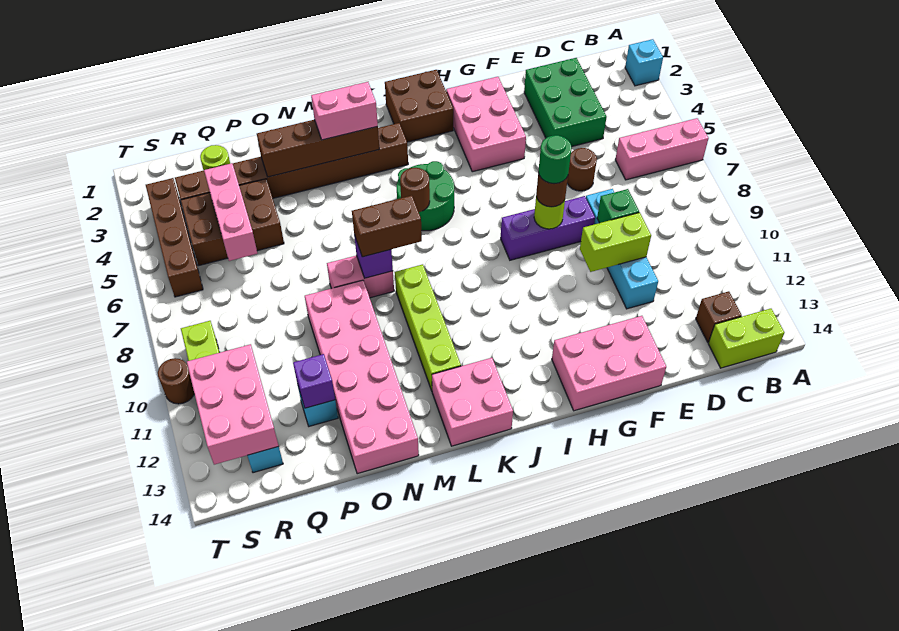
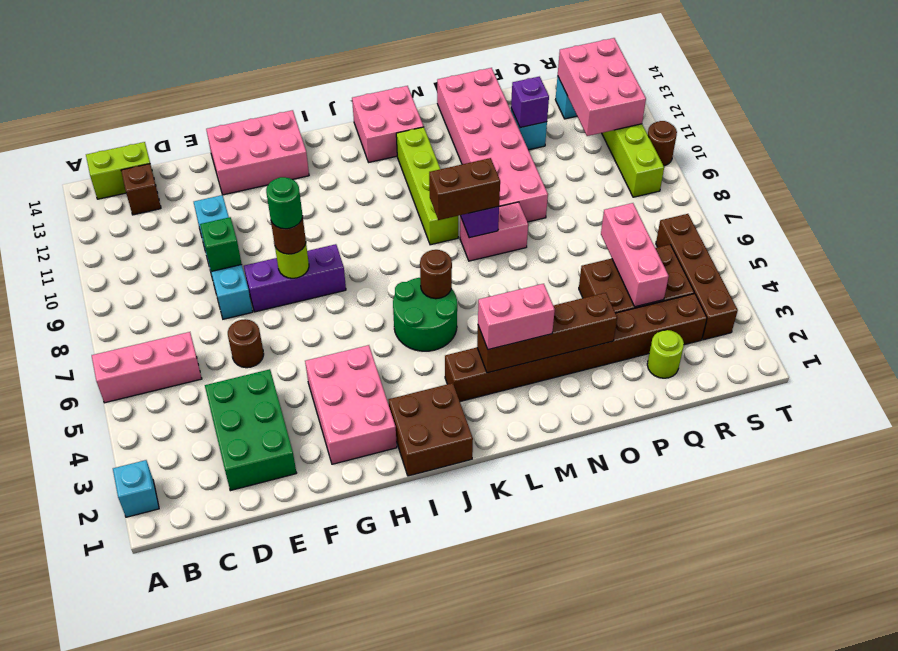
lime 1x2 brick [580,213,651,272] -> none

